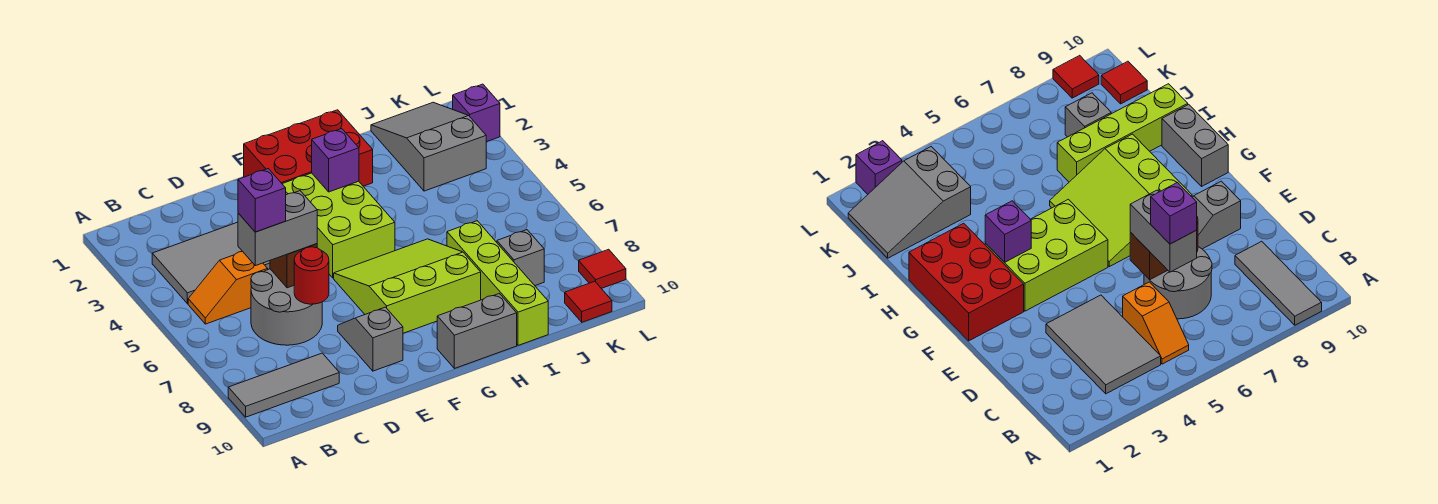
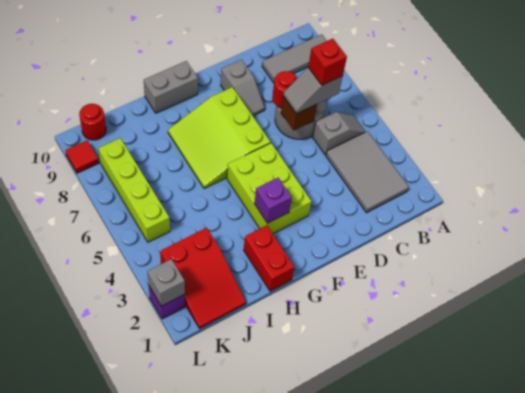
grey 2x3 tile [152,222,270,304] -> grey 2x3 tile turned to [326,131,409,213]
orange 1x2 slope [188,251,268,324] -> grey 1x2 slope [313,112,365,155]
grey 1x2 brick [238,191,317,266] -> grey 1x2 slope [283,68,343,114]
purple 1x1 brick [238,169,286,232] -> red 1x1 brick [308,39,347,85]
red 2x3 brick [244,110,373,186] -> red 1x2 brick [244,225,294,291]
lime 3x3 slope [334,239,481,333] -> lime 3x3 slope turned to [168,87,271,189]
lime 1x4 brick [447,221,548,345] -> lime 1x4 brick moved to [98,138,170,242]
grey 2x3 slope [371,102,486,191] -> red 2x3 slope [160,227,246,328]
grey 1x1 brick [497,230,544,285] -> grey 1x1 brick moved to [147,259,185,306]
red 1x1 tile [565,281,612,322] -> red 1x1 round brick [79,104,106,140]

